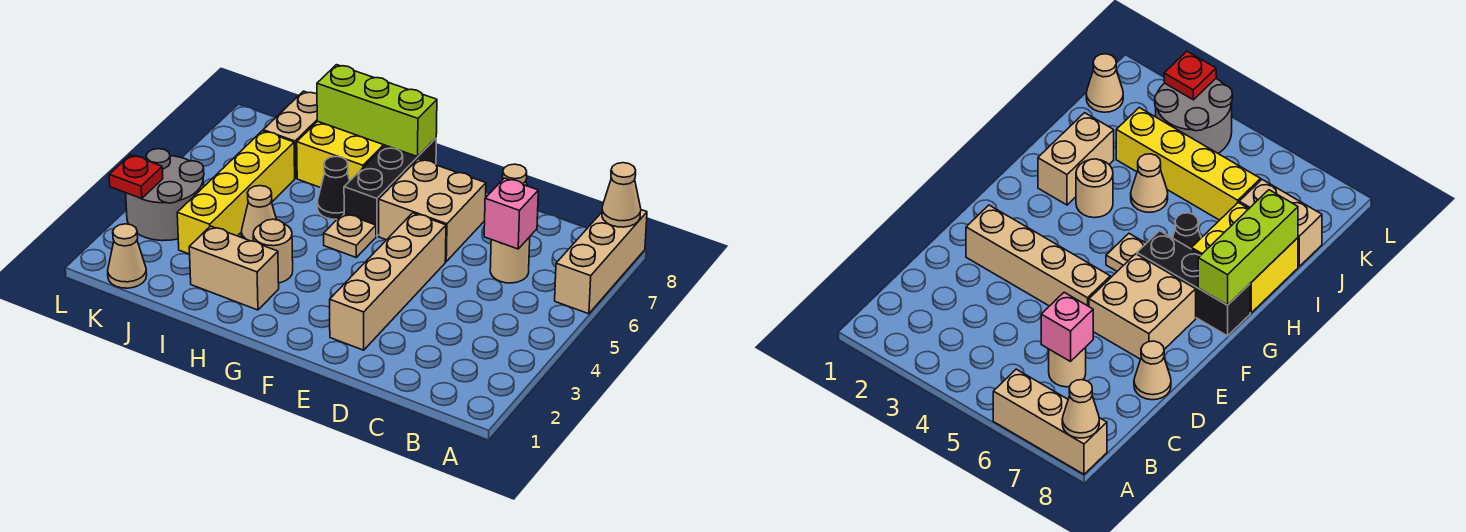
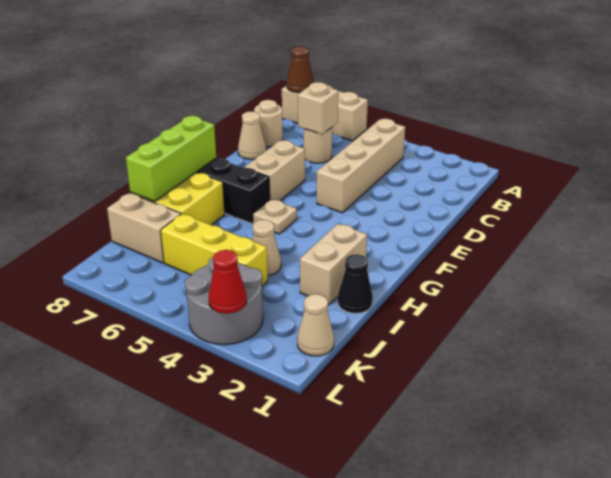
tan 1x1 cone [602,163,641,227] -> brown 1x1 cone [287,46,314,93]
pink 1x1 brick [484,178,538,249] -> tan 1x1 brick [298,82,338,134]
tan 1x4 brick [330,213,446,350] -> tan 1x4 brick turned to [317,119,405,213]
tan 2x2 brick [379,159,486,261] -> tan 1x2 brick [245,140,305,200]
tan 1x1 round brick [253,219,293,283] -> tan 1x1 round brick moved to [254,100,283,147]
black 1x1 cone [317,156,350,219] -> black 1x1 cone moved to [338,254,373,313]
yellow 1x4 brick [177,131,295,254] -> yellow 1x3 brick [161,214,268,286]
red 1x1 plate [109,155,163,199] -> red 1x1 cone [209,250,247,314]

